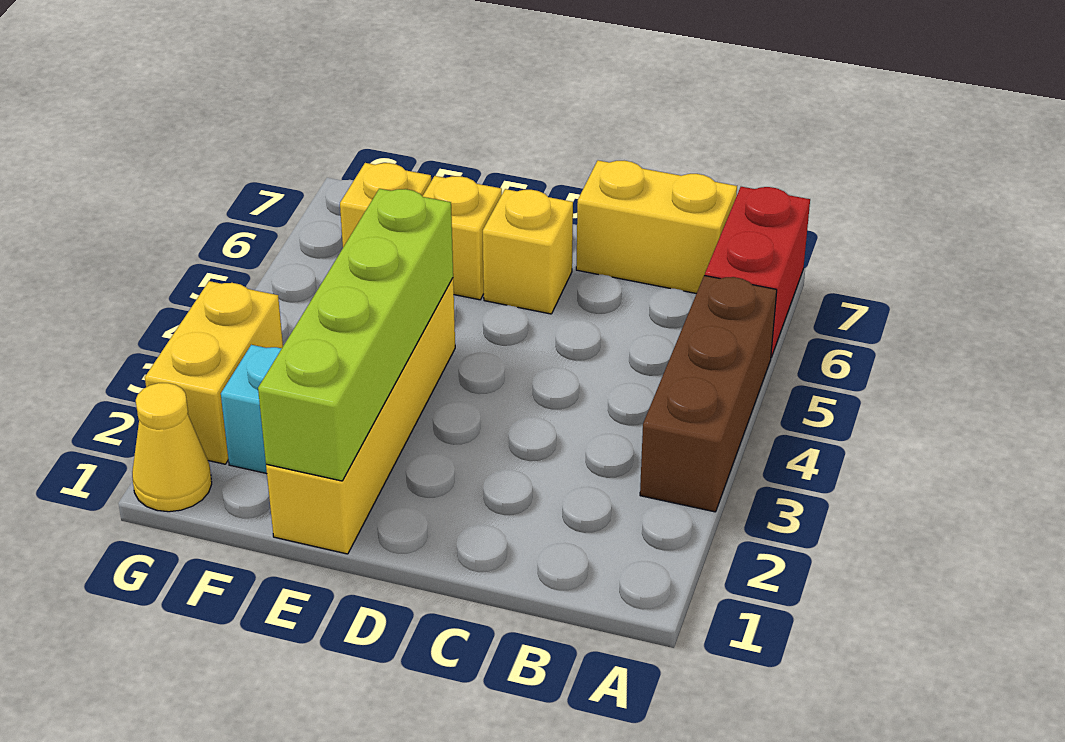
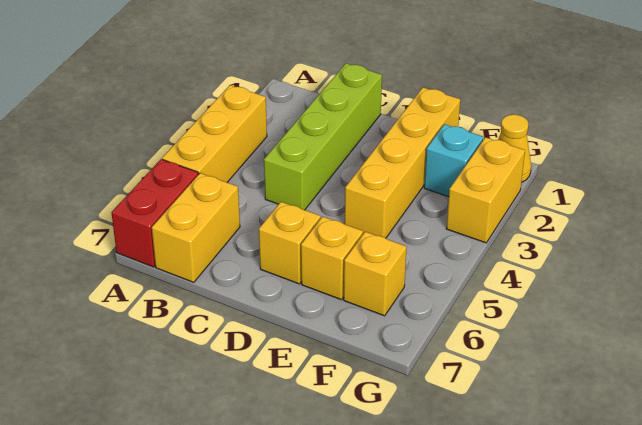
brown 1x3 brick [640,275,777,512] -> yellow 1x3 brick [162,85,267,182]
yellow 1x2 brick [576,160,737,294] -> yellow 1x2 brick turned to [152,173,240,282]
lime 1x4 brick [258,189,453,481] -> lime 1x4 brick moved to [264,63,382,210]

